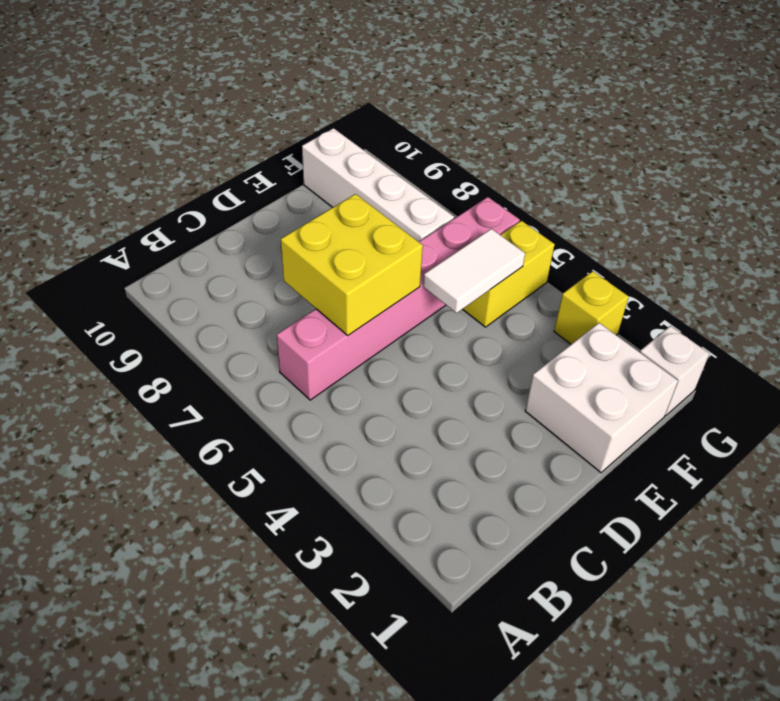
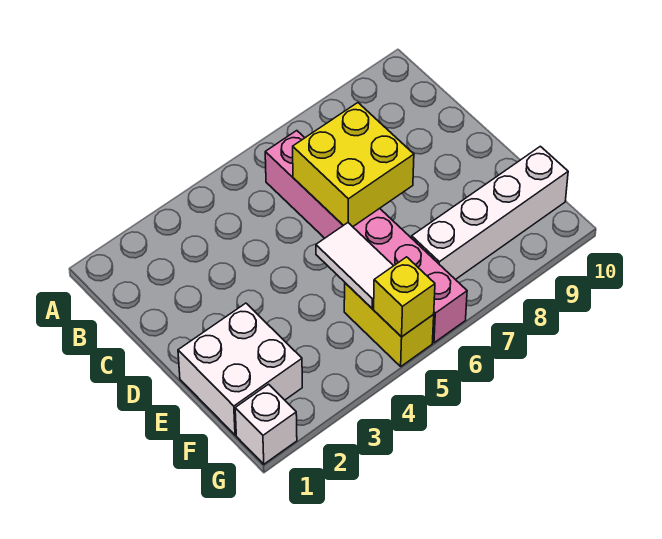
yellow 1x1 brick [554,271,629,344] -> yellow 1x1 brick moved to [374,257,435,337]

